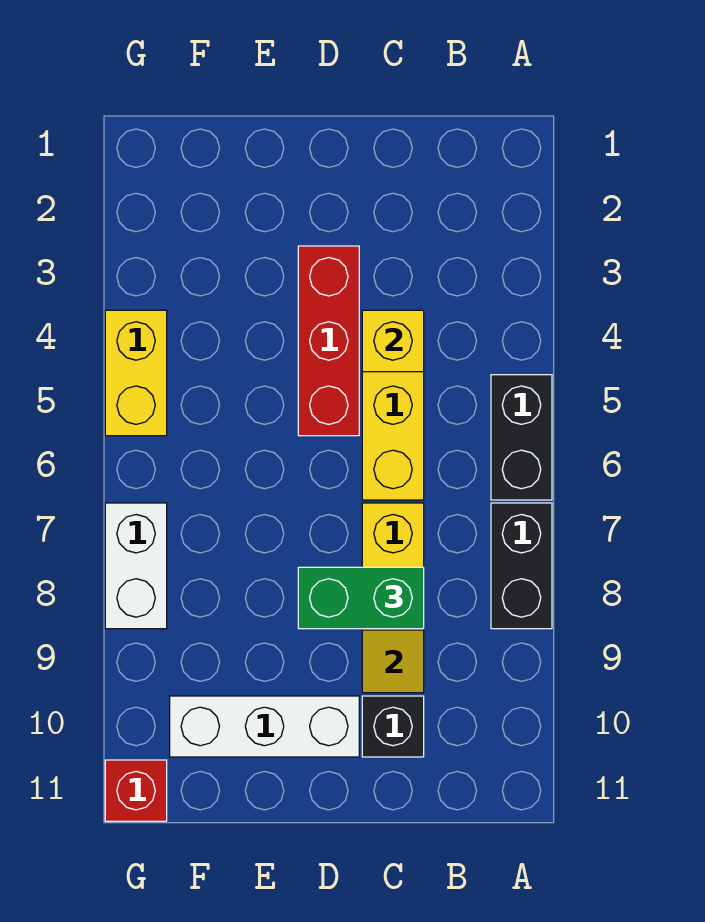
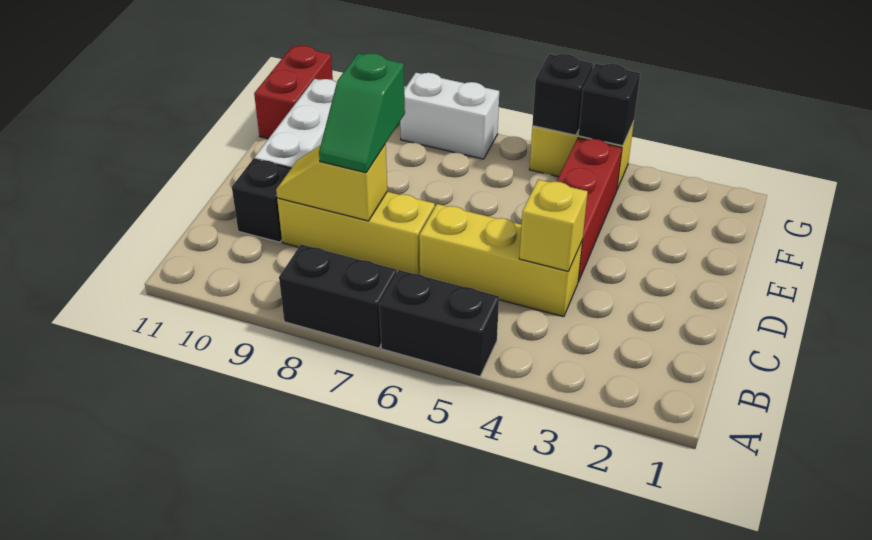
green 1x2 brick [298,567,424,629] -> green 1x2 slope [319,53,405,173]
red 1x3 brick [298,246,359,436] -> red 1x3 brick turned to [557,138,622,282]
none -> black 1x1 brick [578,64,640,146]
none -> black 1x1 brick [532,54,593,135]
red 1x1 brick [105,760,167,821] -> red 1x2 brick [254,46,333,139]

